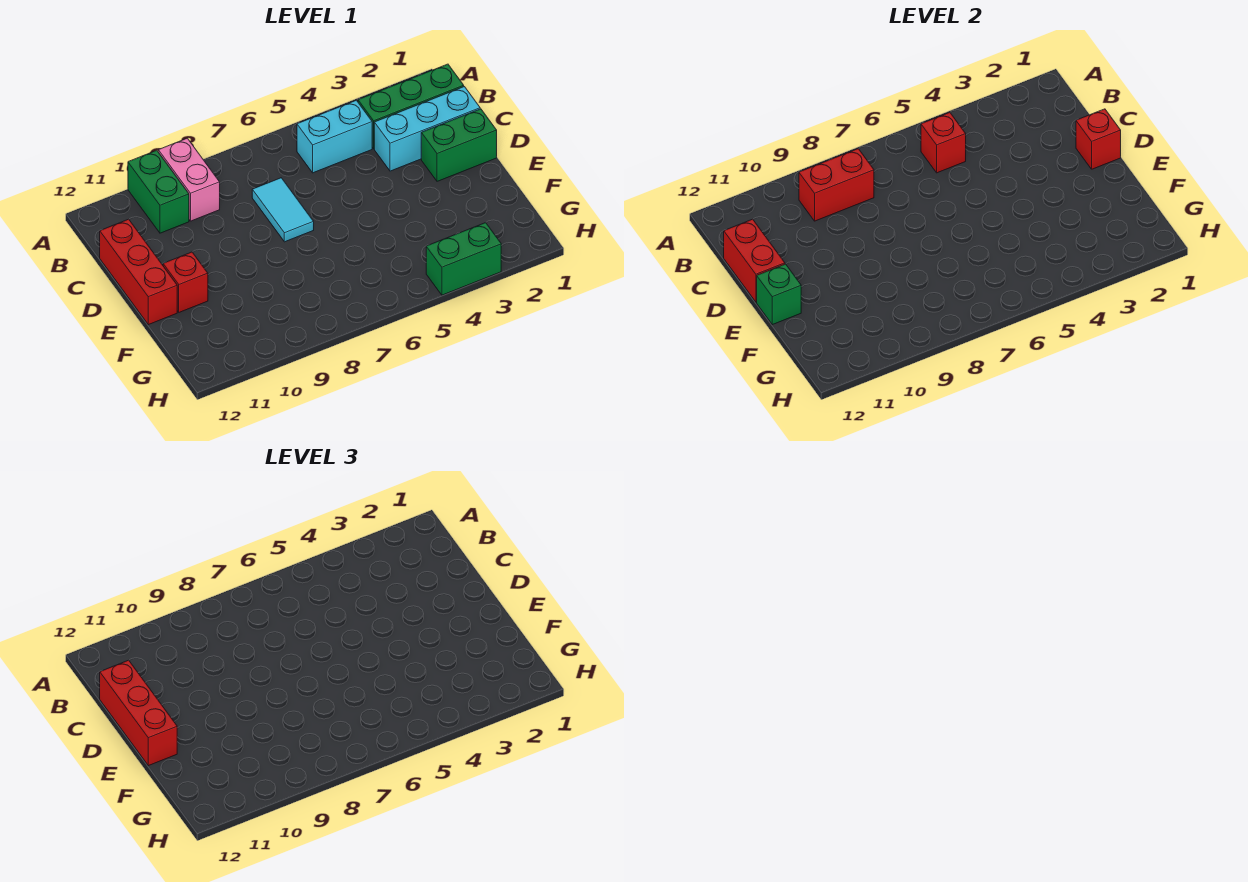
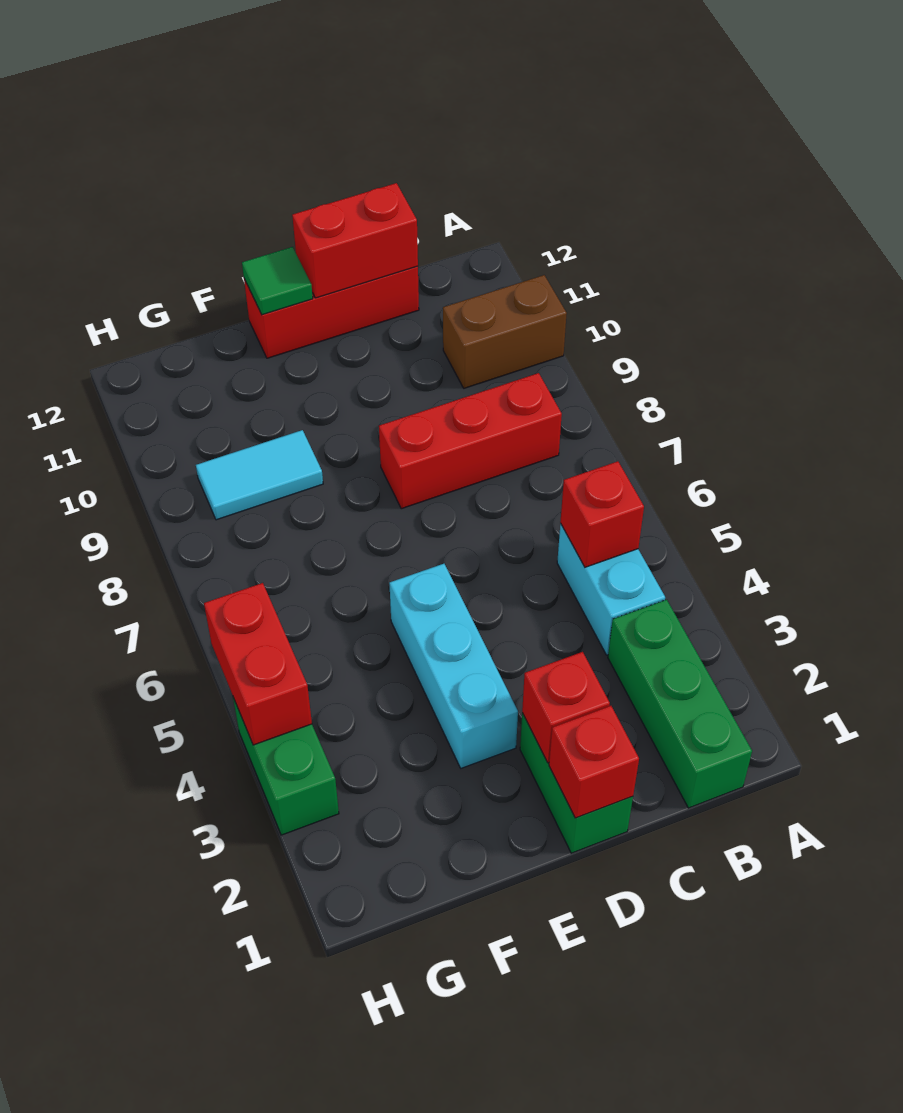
pink 1x2 brick [158,138,220,221] -> none
green 1x2 brick [128,150,189,233] -> brown 1x2 brick [443,275,567,388]
red 1x2 brick [799,149,874,221] -> red 1x2 brick moved to [204,583,312,745]
cyan 1x3 brick [374,87,480,171] -> cyan 1x3 brick moved to [389,564,518,768]
cyan 1x2 tile [252,178,314,242] -> cyan 1x2 tile moved to [196,430,323,520]
red 1x3 brick [100,660,177,766] -> red 1x3 brick moved to [379,373,562,509]
red 1x1 brick [163,252,208,312] -> red 1x1 brick moved to [522,652,610,763]
green 1x1 brick [757,264,801,325] -> green 1x1 tile [242,247,313,315]

